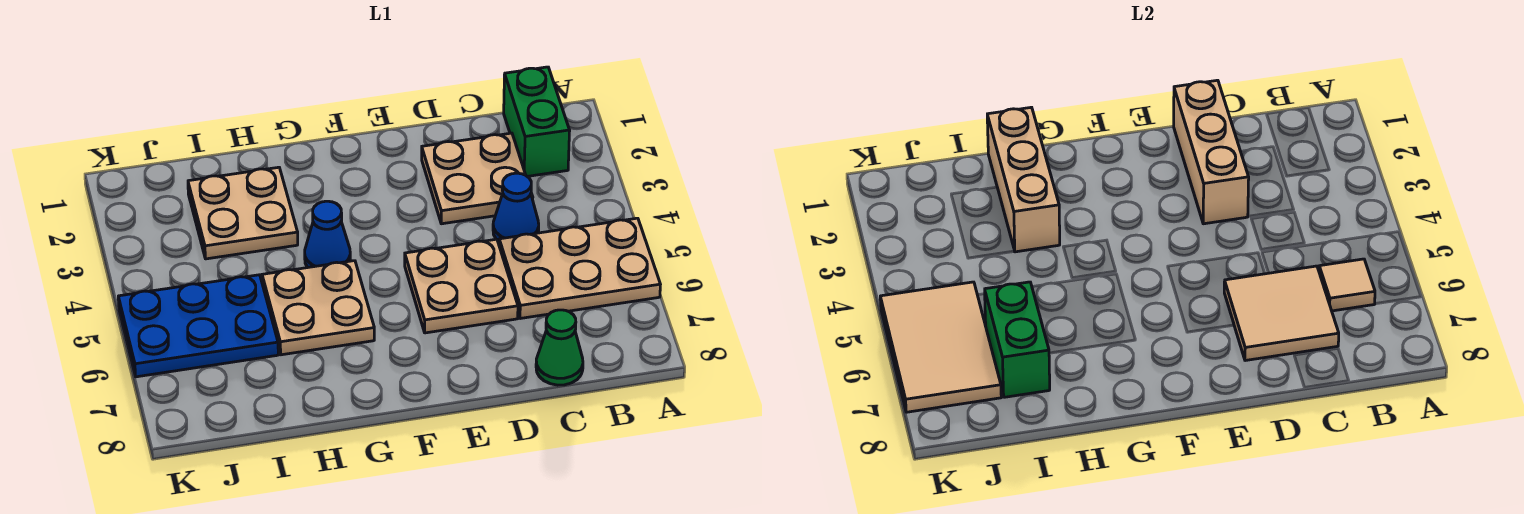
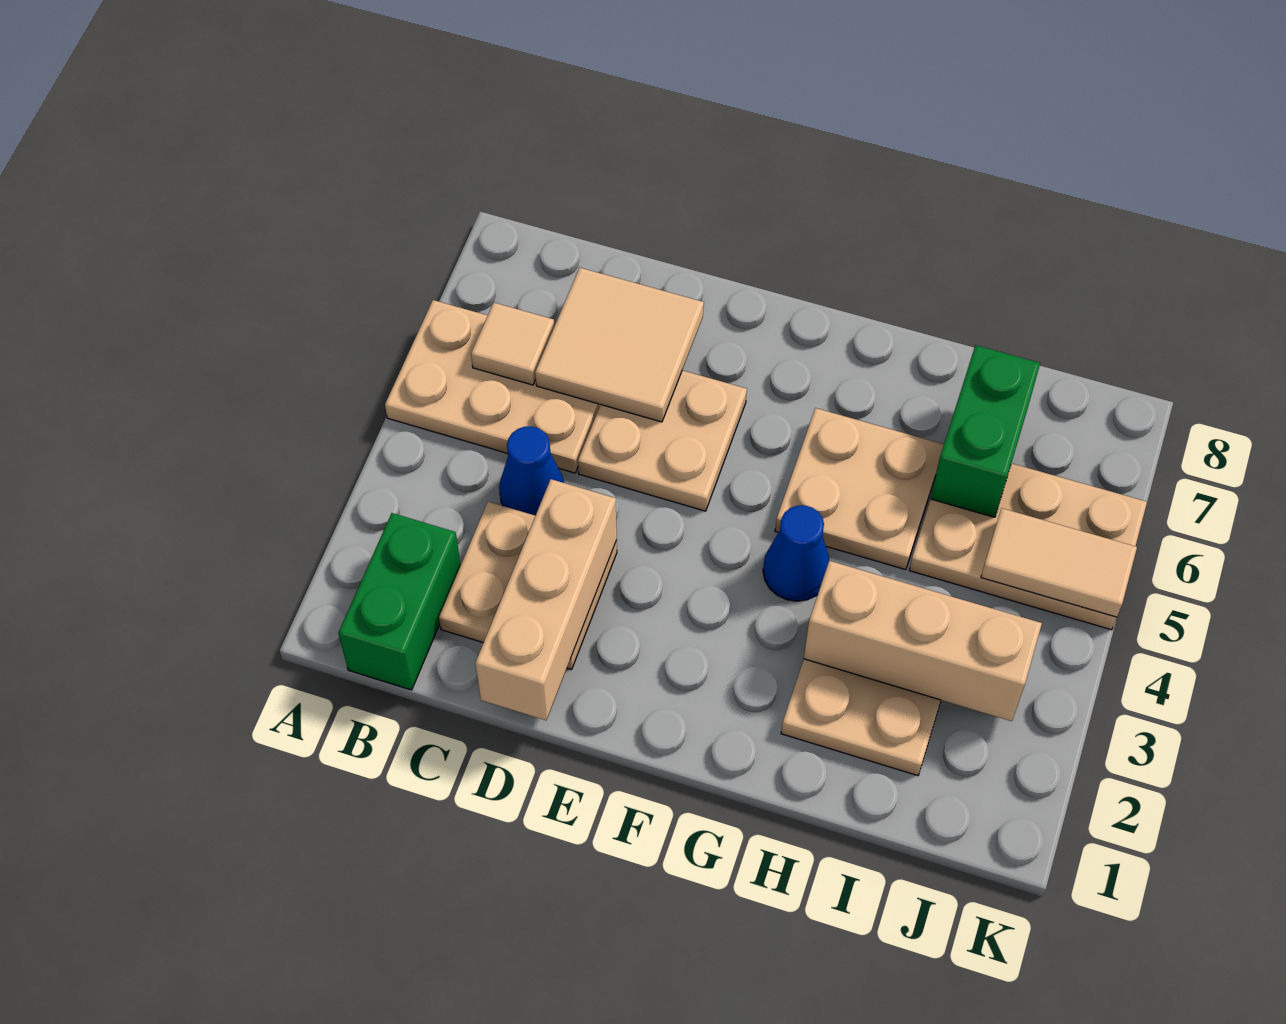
green 1x1 cone [536,310,583,385] -> none
tan 1x3 brick [987,107,1060,252] -> tan 1x3 brick turned to [804,561,1042,721]
blue 2x3 plate [118,275,278,377] -> tan 2x3 plate [909,463,1147,630]
tan 2x3 tile [880,282,1001,412] -> tan 1x2 tile [981,508,1137,617]

